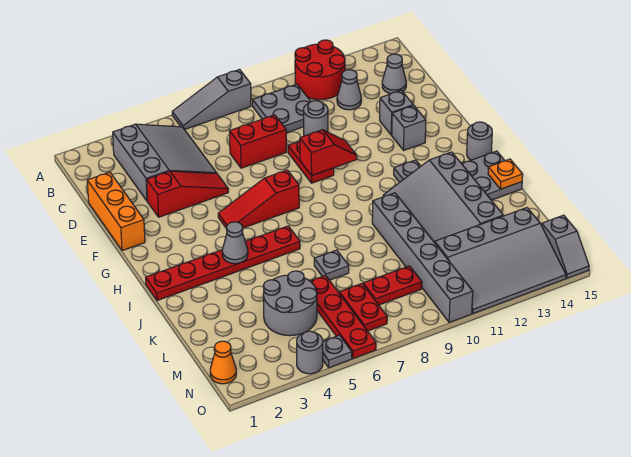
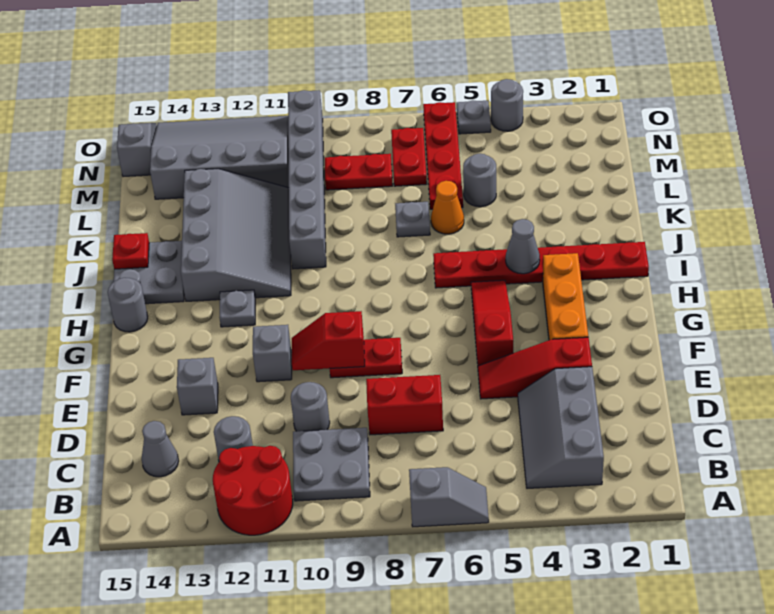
grey 1x3 slope [172,69,251,130] -> grey 1x2 slope [409,467,489,527]
grey 3x3 slope [113,124,216,201] -> grey 2x3 slope [518,367,604,488]
grey 1x1 cone [337,70,361,110] -> grey 1x1 round brick [214,416,253,462]
orange 1x3 brick [87,172,145,251] -> orange 1x3 brick moved to [543,253,588,340]
red 1x2 plate [288,141,334,183] -> red 1x2 plate turned to [330,338,402,378]
grey 1x1 brick [392,105,426,150] -> grey 1x1 brick moved to [253,325,292,382]
red 1x3 slope [218,170,299,229] -> red 1x3 slope turned to [471,280,513,366]
orange 1x1 plate [488,159,523,189] -> red 1x1 plate [112,233,149,269]
grey 2x2 round brick [263,271,317,336] -> grey 1x1 round brick [463,154,496,207]
orange 1x1 cone [210,341,236,384] -> orange 1x1 cone moved to [431,181,464,234]

